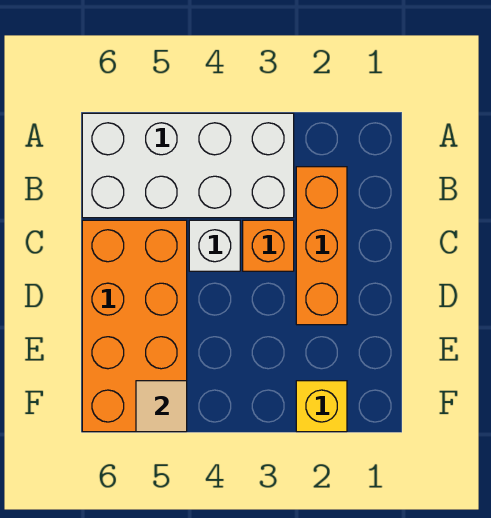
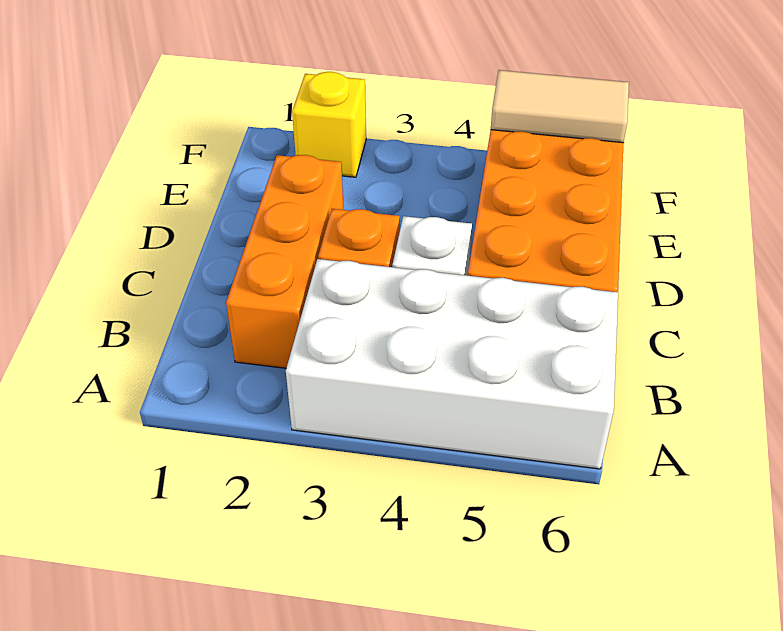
tan 1x1 tile [136,381,187,432] -> tan 1x2 tile [491,70,629,143]

